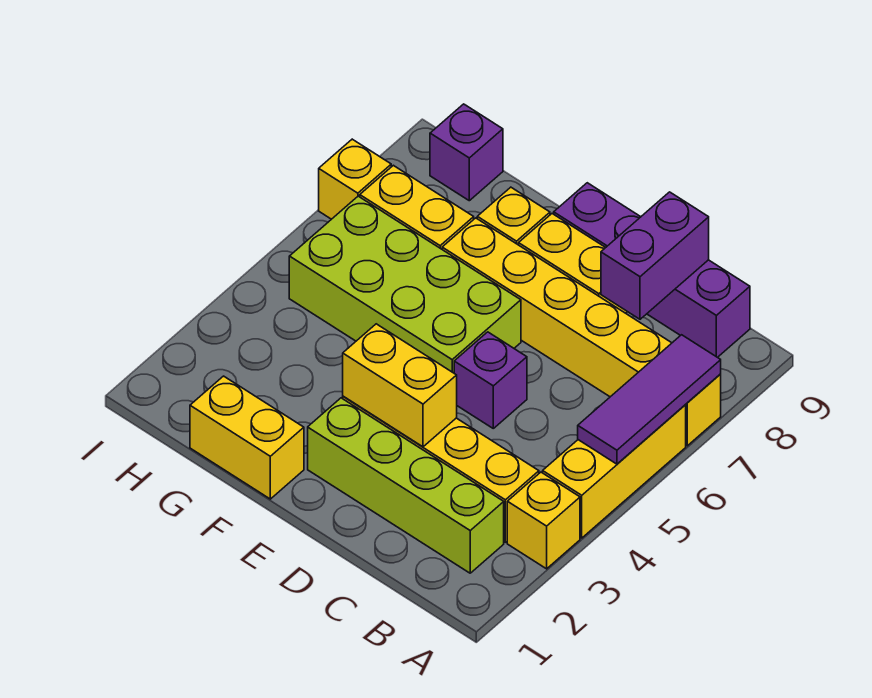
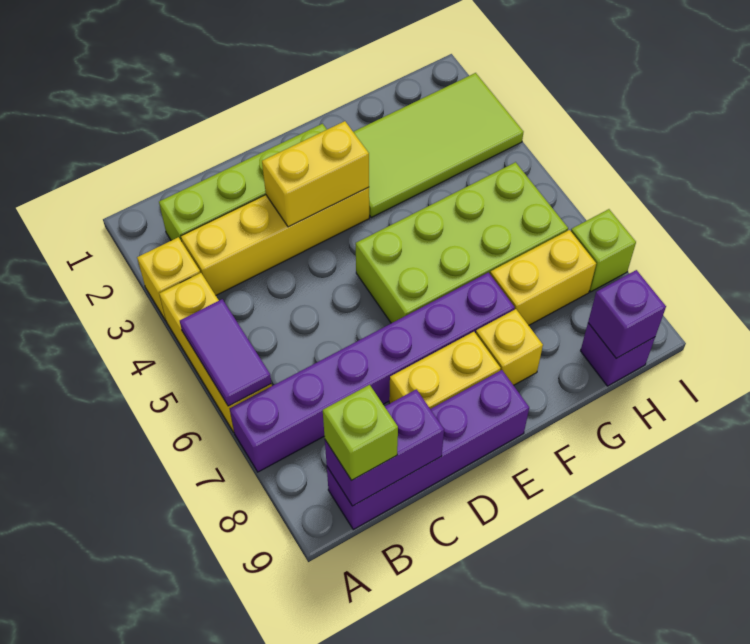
purple 1x3 tile [578,335,721,464] -> purple 1x2 tile [180,299,272,406]
yellow 1x6 brick [442,218,721,446] -> purple 1x6 brick [230,273,515,472]
none -> lime 1x1 brick [323,385,398,480]
purple 1x2 brick [601,192,709,319] -> purple 1x2 brick turned to [325,389,444,506]
purple 1x1 brick [454,332,527,428] -> purple 1x1 brick moved to [588,270,666,358]
yellow 1x2 brick [190,376,304,499] -> none
none -> lime 2x4 tile [354,73,524,217]
yellow 1x1 brick [319,139,391,219] -> lime 1x1 brick [571,209,636,292]

